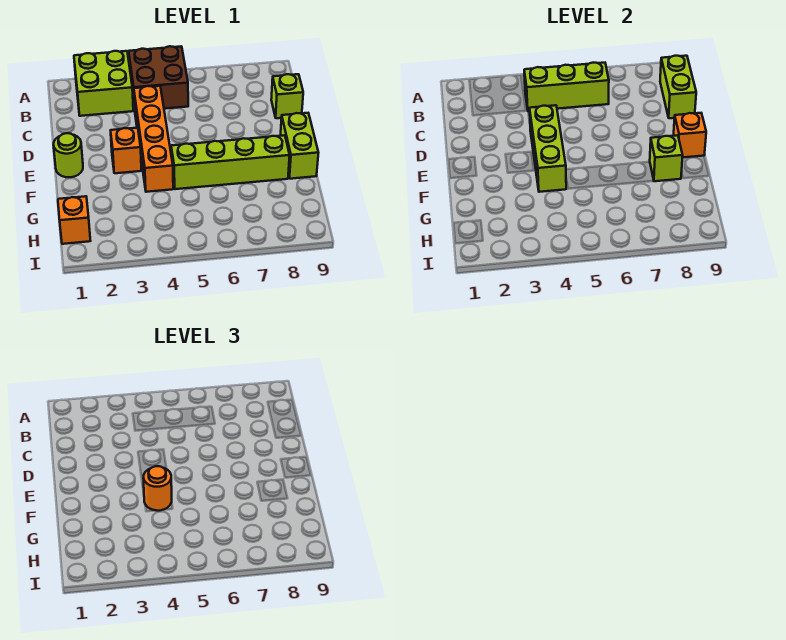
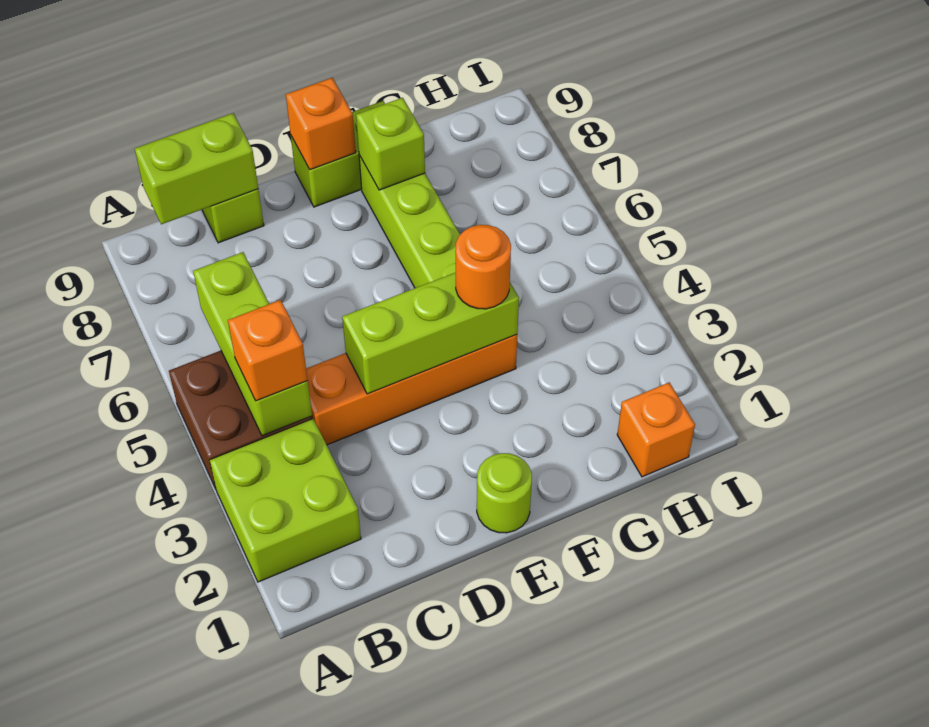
orange 1x1 brick [111,128,141,173] -> orange 1x1 brick moved to [228,300,308,401]

